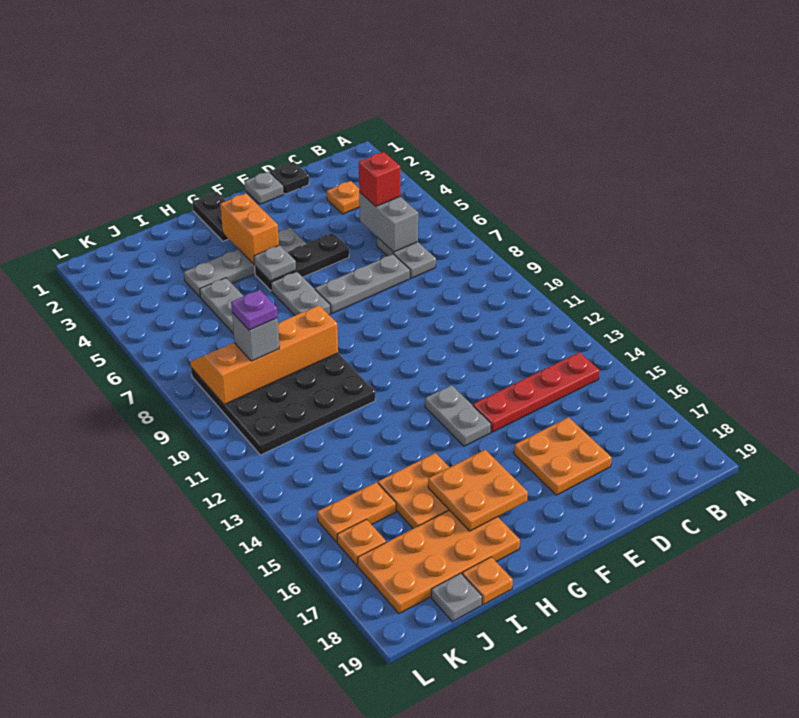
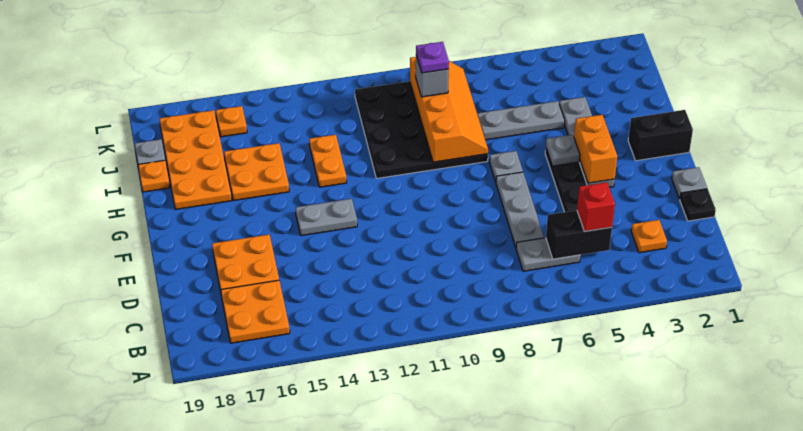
red 1x4 plate [473,352,599,432] -> none
grey 1x2 brick [359,192,418,252] -> black 1x2 brick [546,210,612,259]
black 1x2 plate [192,192,228,241] -> black 1x2 brick [628,110,693,161]
orange 1x2 brick [220,193,279,264] -> orange 1x2 brick turned to [574,115,617,183]
grey 1x2 plate [271,271,331,315] -> grey 1x1 plate [489,151,523,182]
orange 2x2 plate [428,450,528,531] -> orange 2x2 plate moved to [221,280,290,343]
orange 1x2 plate [317,482,396,542] -> orange 1x2 plate moved to [309,135,346,187]

